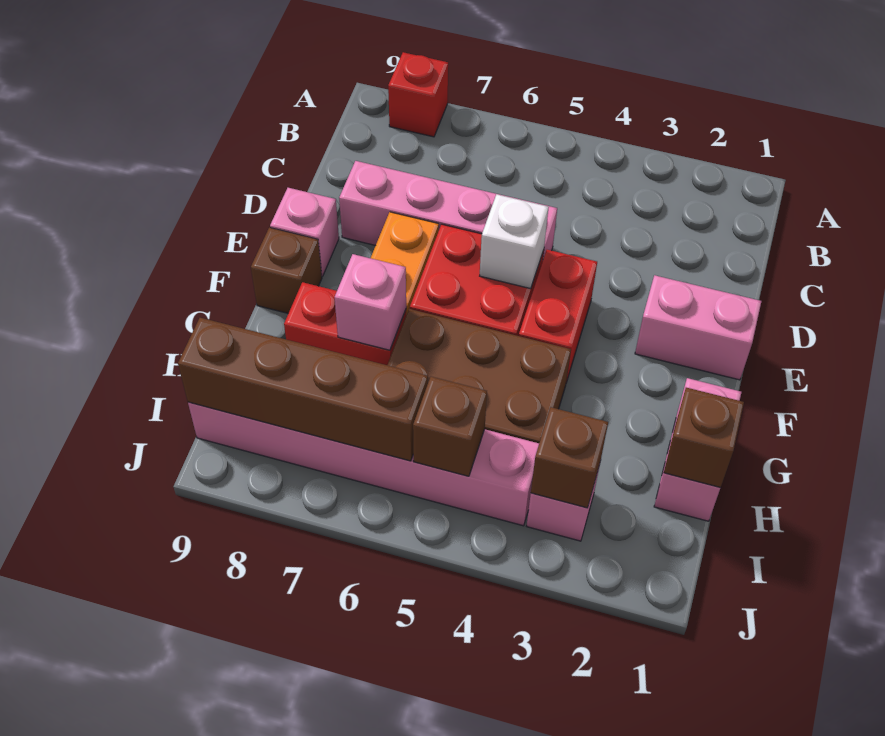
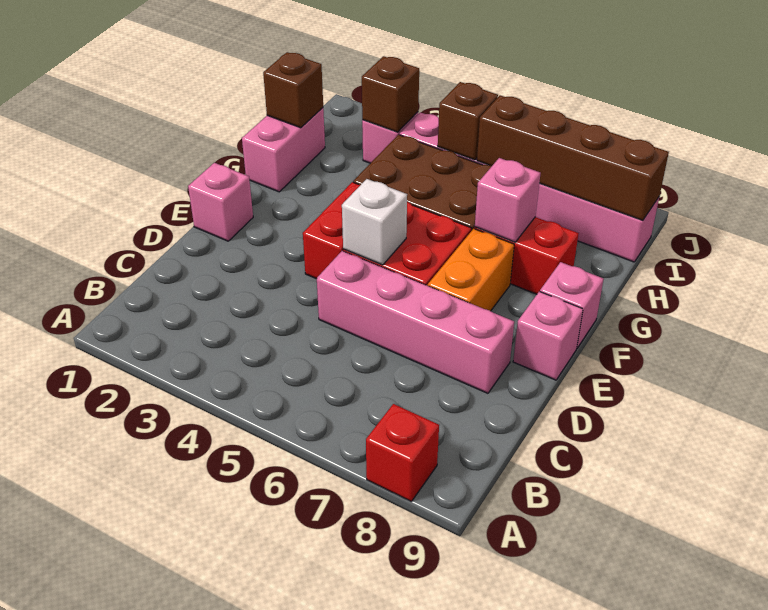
pink 1x2 brick [635,275,761,380] -> pink 1x1 brick [188,163,253,241]
brown 1x1 brick [251,228,322,313] -> pink 1x1 brick [540,262,604,348]

